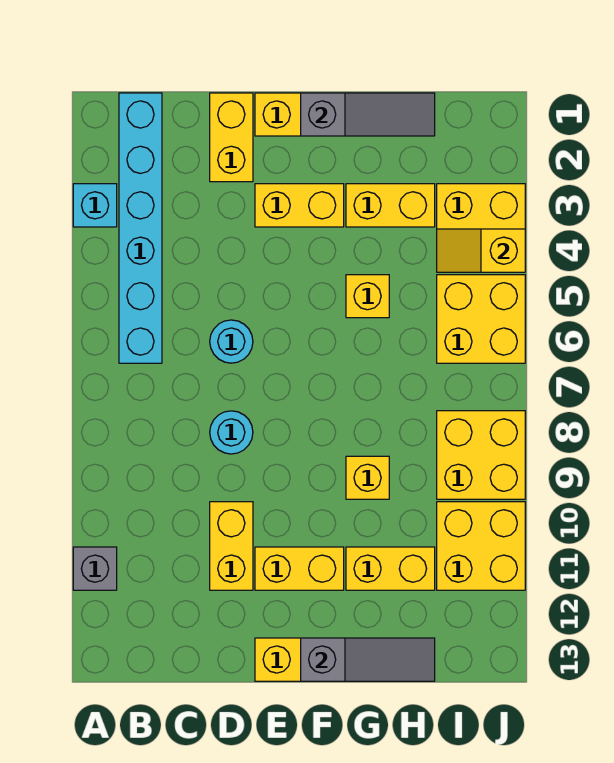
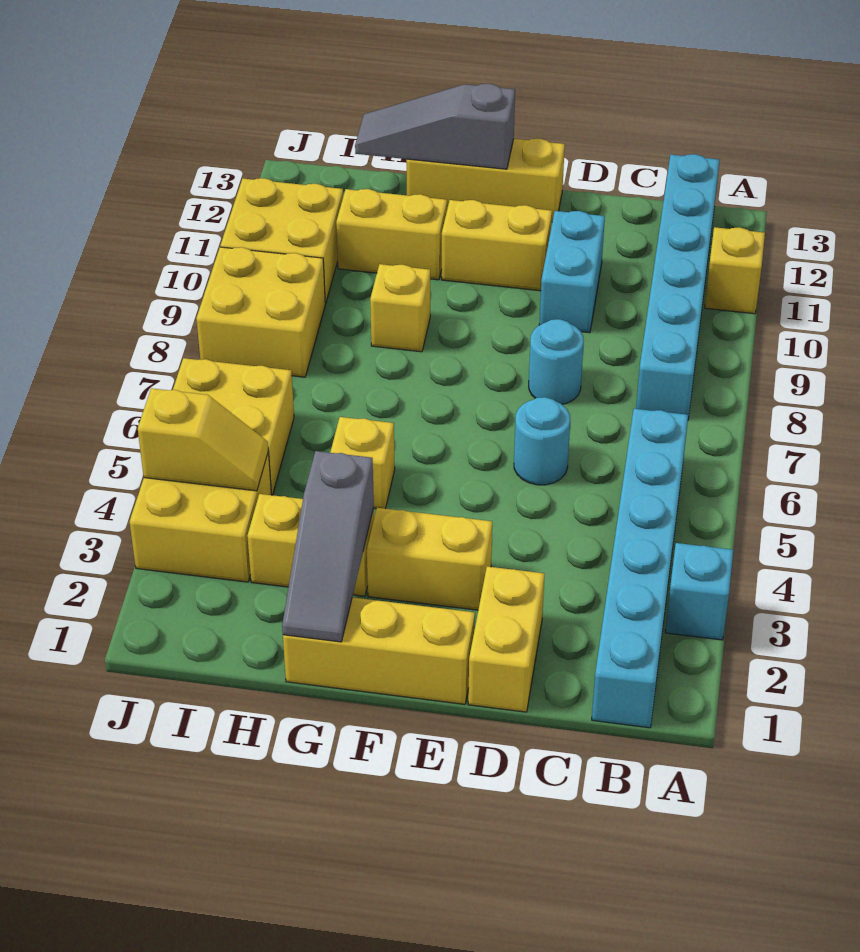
grey 1x1 brick [73,547,117,590] -> yellow 1x1 brick [705,227,765,314]
none -> cyan 1x6 brick [636,154,720,419]
yellow 1x2 brick [210,502,253,590] -> cyan 1x2 brick [539,211,605,333]
grey 1x3 slope [301,93,435,136] -> grey 1x3 slope turned to [282,451,374,642]

